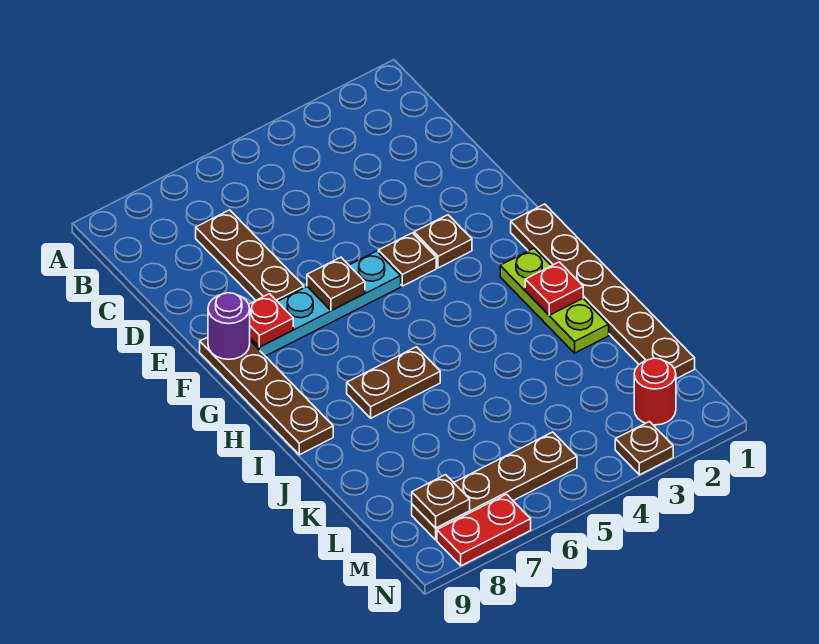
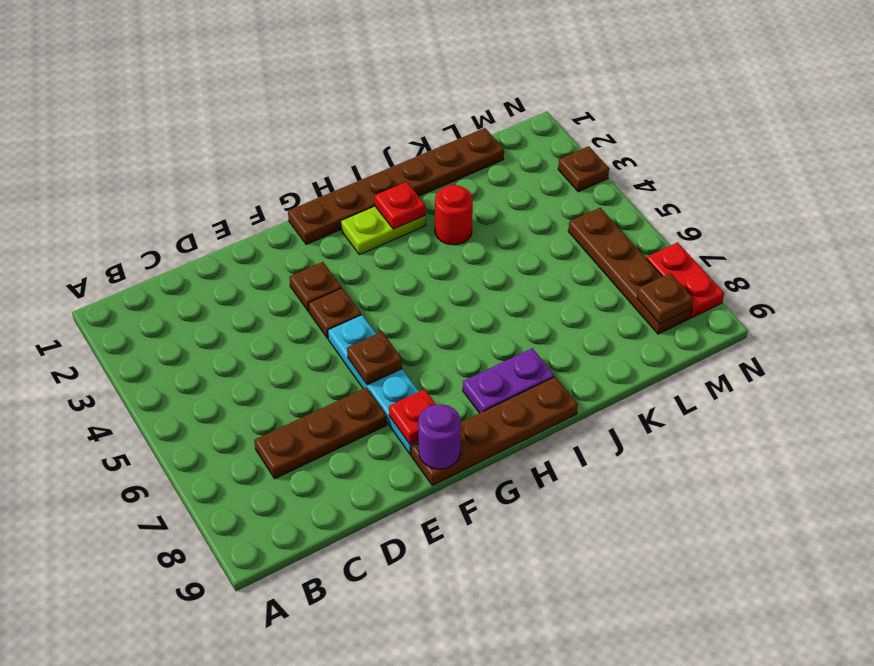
lime 1x3 plate [500,248,609,353] -> lime 1x2 plate [341,206,426,255]
none -> purple 1x2 plate [463,348,554,413]
brown 1x2 plate [347,347,440,418] -> none
red 1x1 round brick [634,358,676,425] -> red 1x1 round brick moved to [435,185,473,245]

